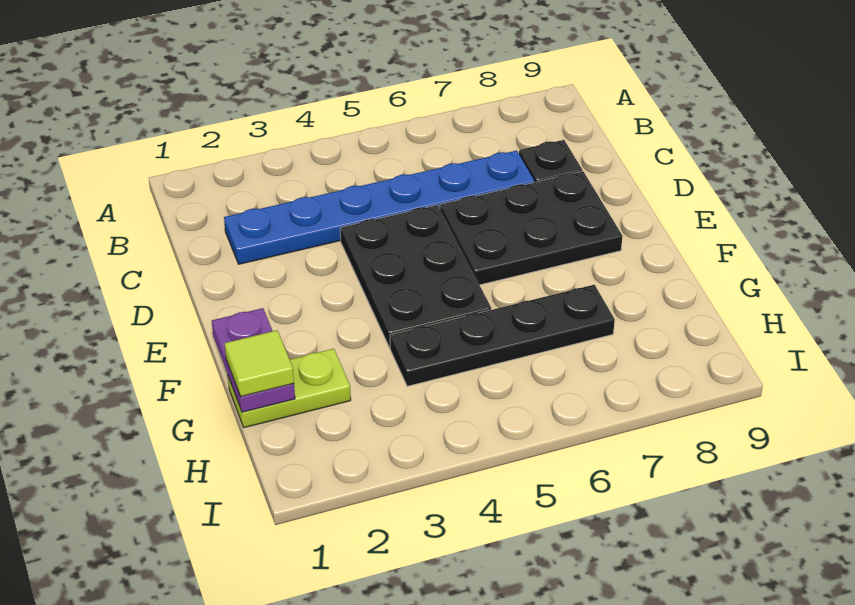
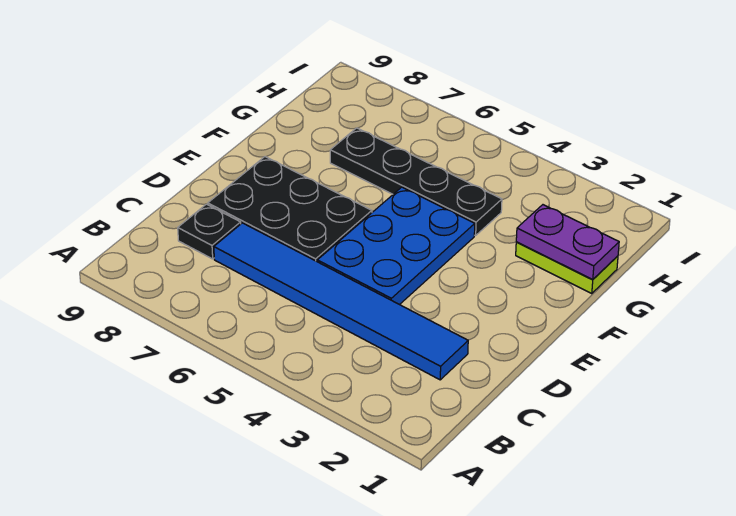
blue 1x6 plate [224,151,534,264] -> blue 1x6 tile [214,223,468,380]
black 2x3 plate [340,205,491,348] -> blue 2x3 plate [317,187,475,305]
purple 1x2 plate [212,308,295,412] -> purple 1x2 plate turned to [516,205,619,280]
lime 1x1 tile [225,330,294,397] -> none

